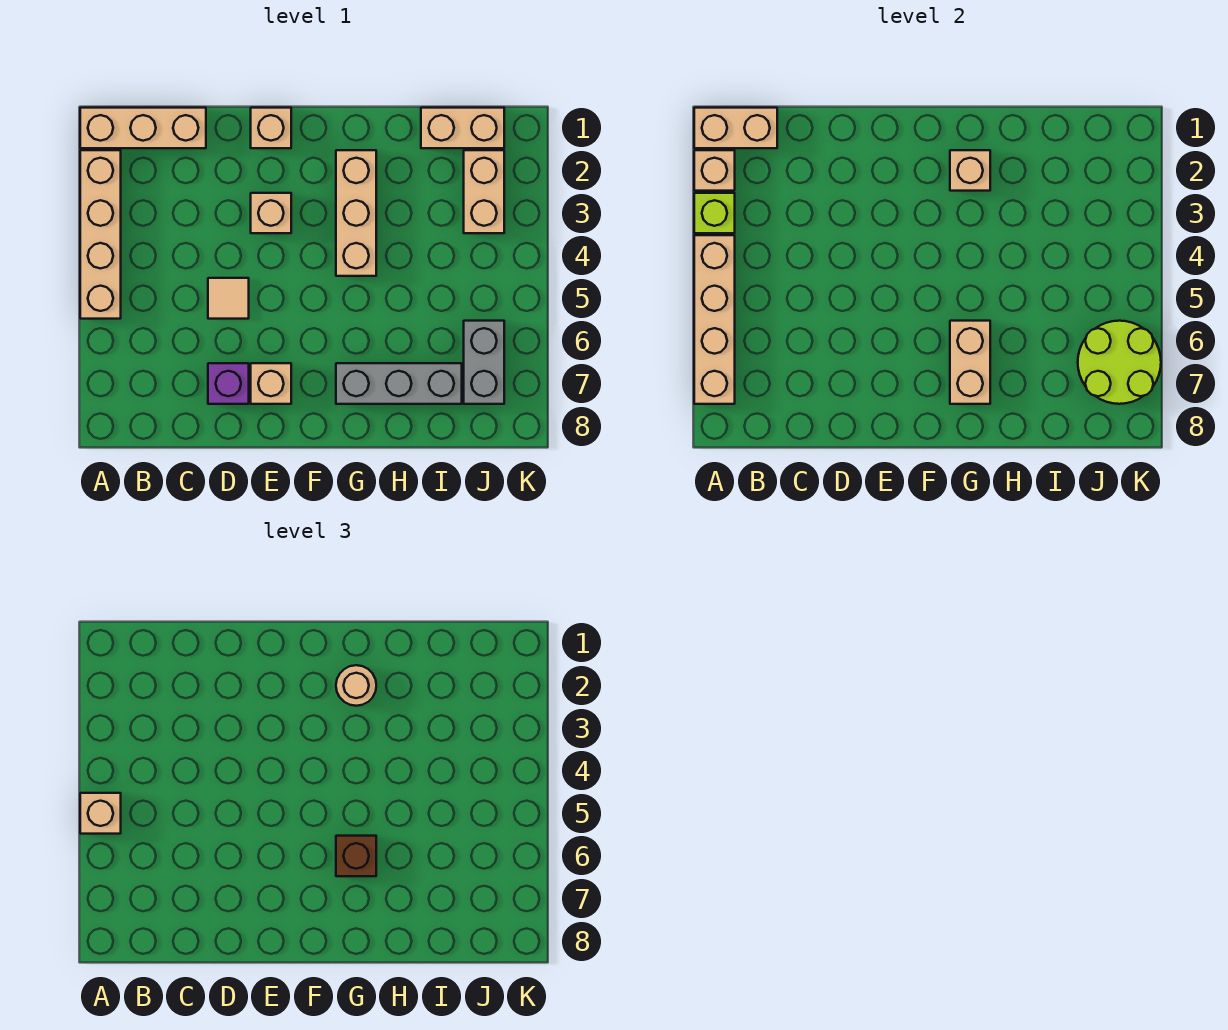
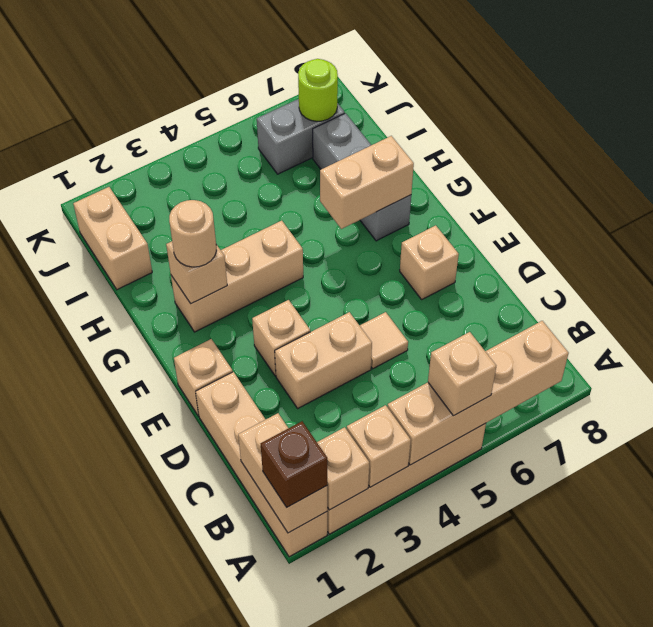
tan 1x3 brick [80,108,206,148] -> tan 1x4 brick [196,372,327,557]
lime 1x1 brick [694,193,735,233] -> tan 1x1 brick [347,405,411,487]
purple 1x1 brick [208,363,249,404] -> none
brown 1x1 brick [336,836,376,876] -> brown 1x1 brick moved to [261,421,327,507]
tan 1x2 brick [464,150,504,233] -> tan 1x2 brick moved to [275,312,372,408]
lime 2x2 round brick [1078,321,1161,404] -> lime 1x1 round brick [298,59,338,121]

